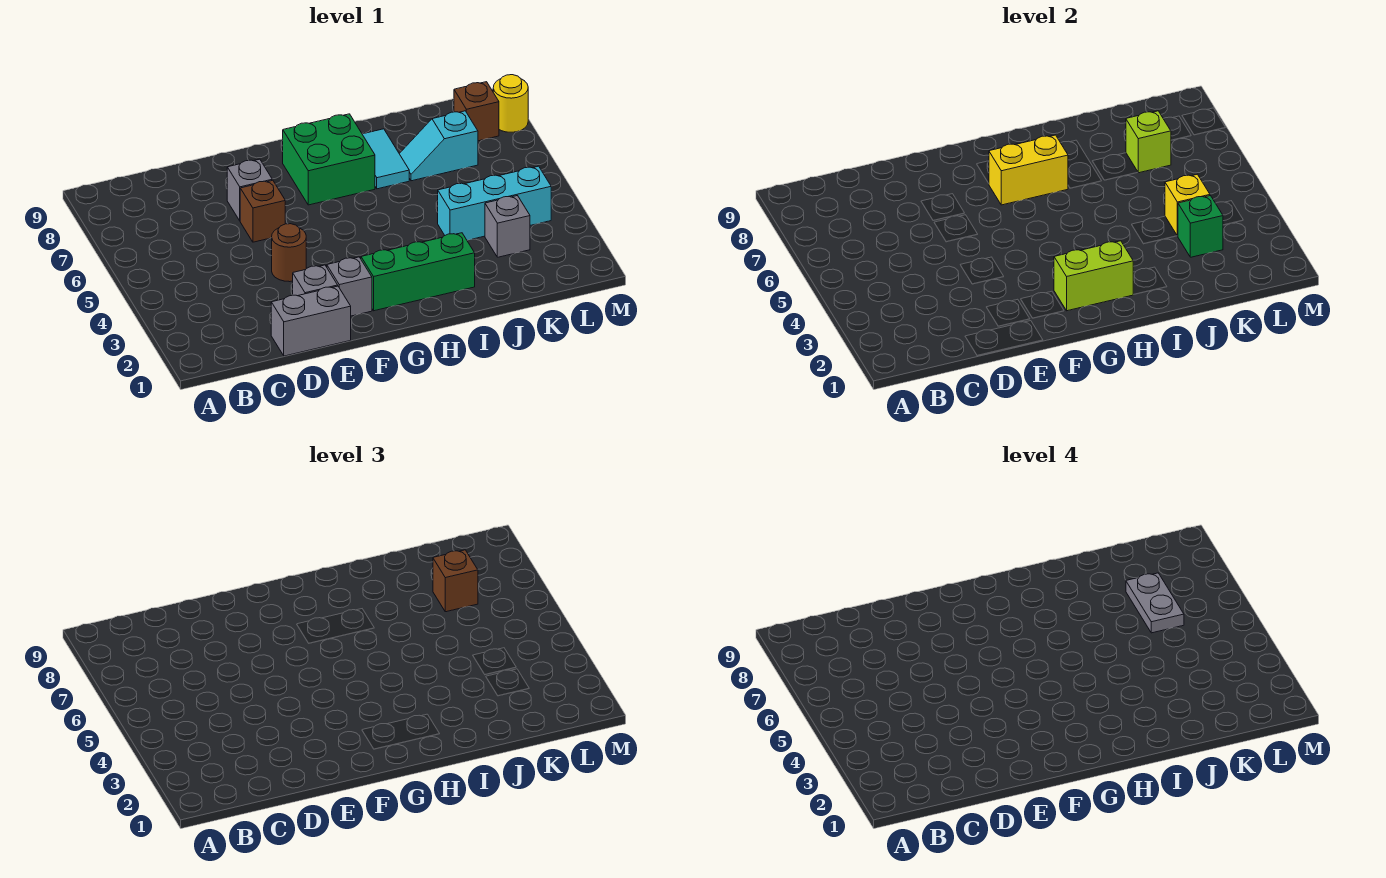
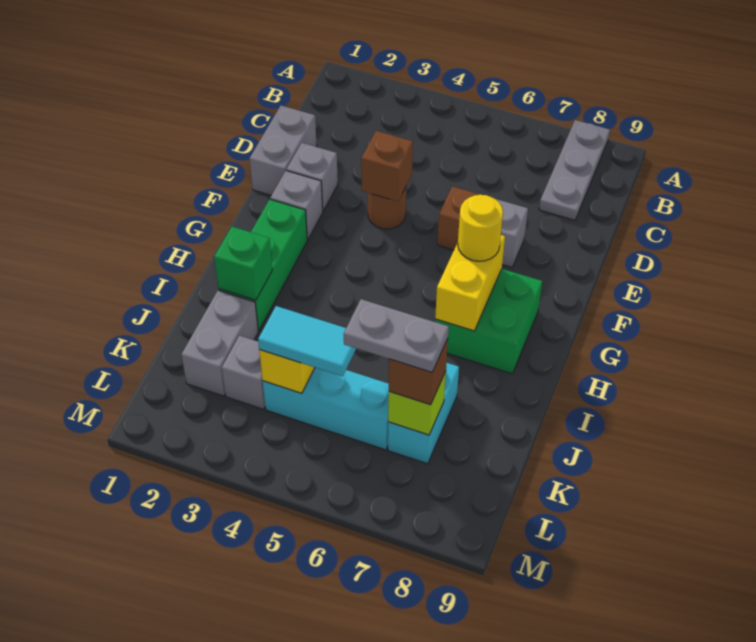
none -> grey 1x3 plate [539,120,610,220]
lime 1x2 brick [1054,241,1134,311] -> none
cyan 1x2 tile [362,129,409,189] -> cyan 1x2 tile moved to [258,306,356,376]
none -> grey 1x2 brick [181,290,258,396]
cyan 1x3 brick [438,166,551,240] -> cyan 1x3 brick turned to [263,368,389,450]
cyan 1x2 slope [399,111,478,181] -> cyan 1x2 brick [388,363,459,464]
green 1x1 brick [1178,196,1223,257] -> green 1x1 brick moved to [214,227,272,300]
brown 1x1 brick [454,82,499,141] -> brown 1x1 brick moved to [361,131,413,202]
yellow 1x1 round brick [493,75,528,132] -> yellow 1x1 round brick moved to [458,195,503,261]

